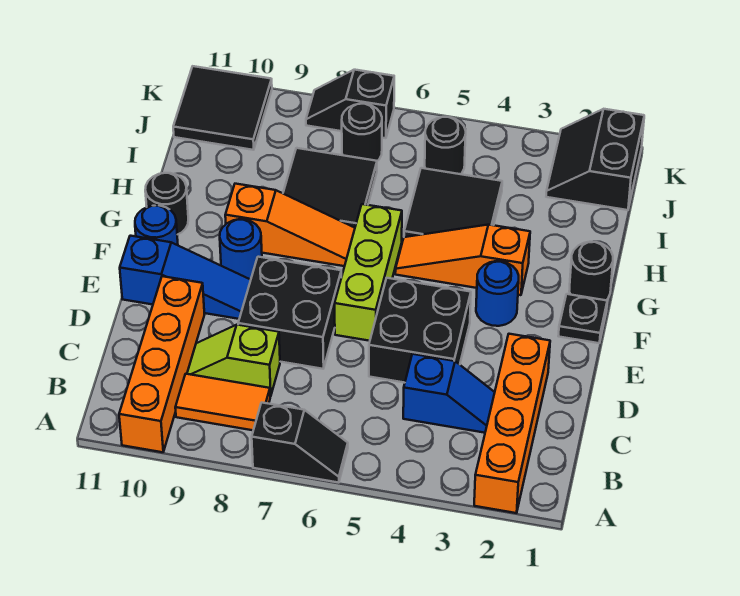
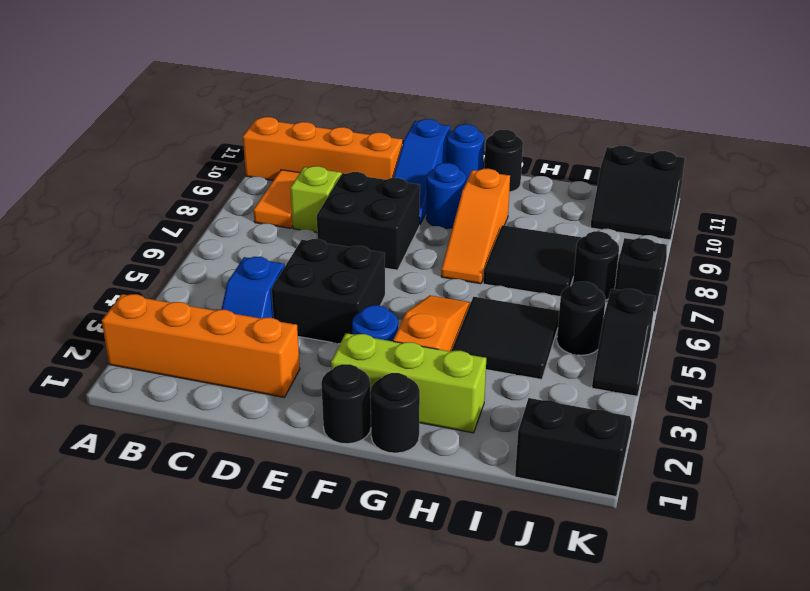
black 1x2 slope [252,403,348,483] -> black 1x2 slope moved to [592,289,656,396]
lime 1x3 brick [335,204,402,341] -> lime 1x3 brick moved to [331,333,486,433]
black 1x1 plate [558,294,607,343] -> black 1x1 round brick [321,364,371,444]
black 2x2 tile [173,66,272,150] -> black 2x2 slope [590,146,685,240]

